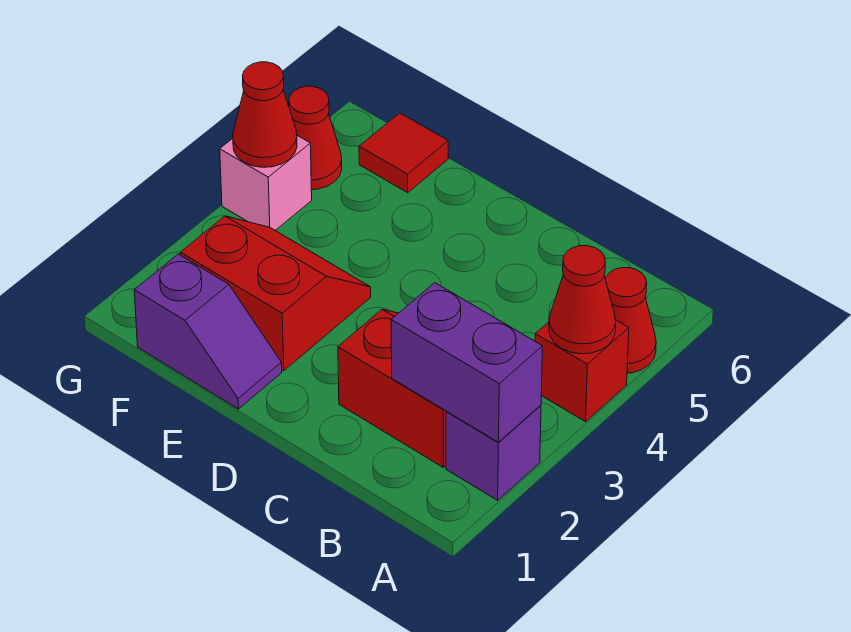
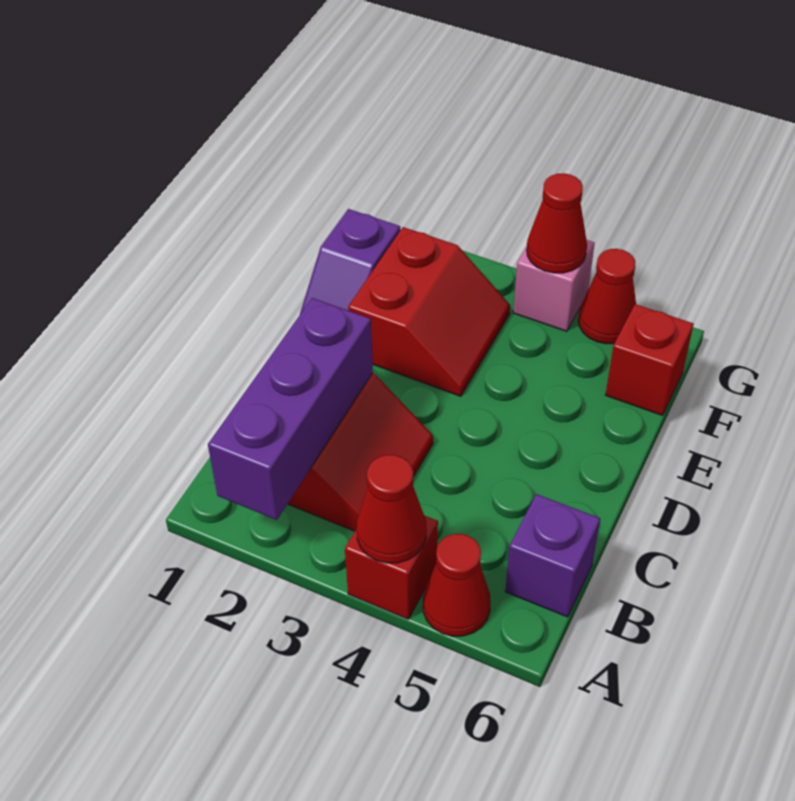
purple 1x1 brick [446,405,541,500] -> purple 1x1 brick moved to [505,494,600,617]
purple 1x2 brick [391,283,542,442] -> purple 1x3 brick [208,298,373,520]
red 1x1 tile [359,113,448,193] -> red 1x1 brick [605,304,693,415]

